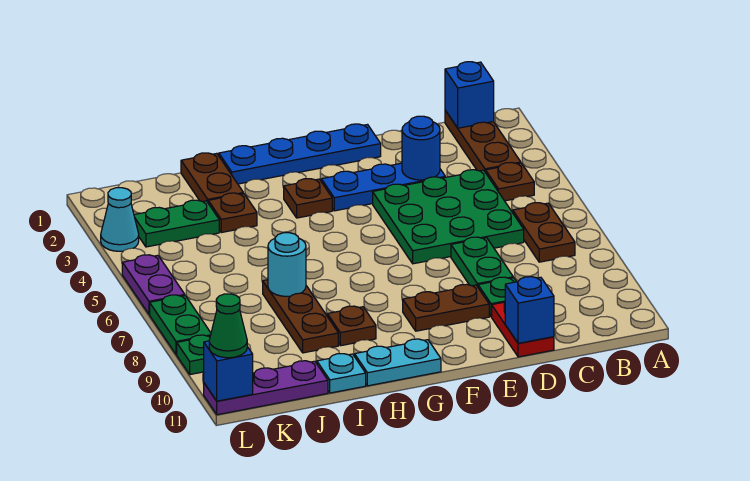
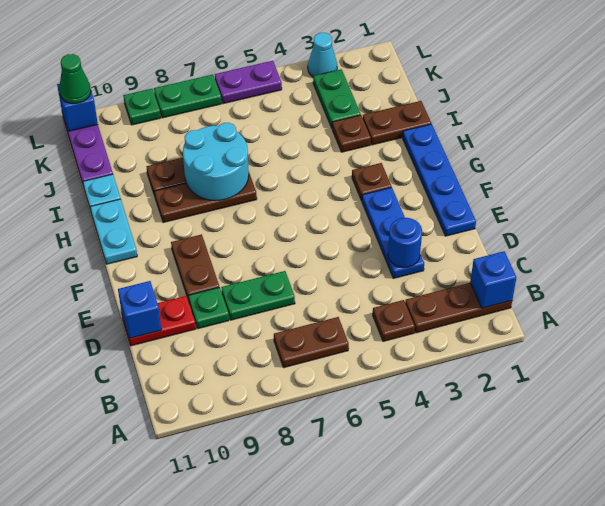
green 3x3 plate [373,170,524,264] -> none
brown 1x1 plate [327,306,376,346] -> brown 1x3 plate [154,173,257,223]
cyan 1x1 round brick [268,233,306,296] -> cyan 2x2 round brick [183,123,249,200]

